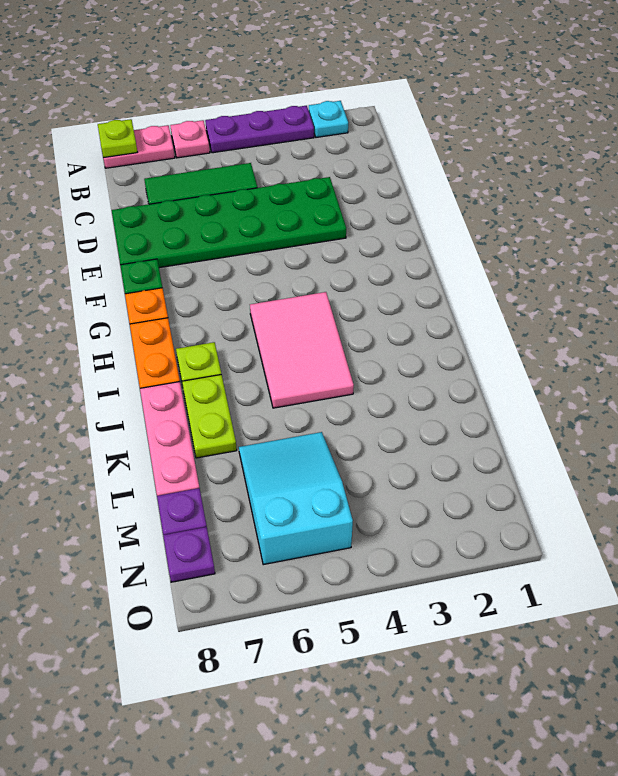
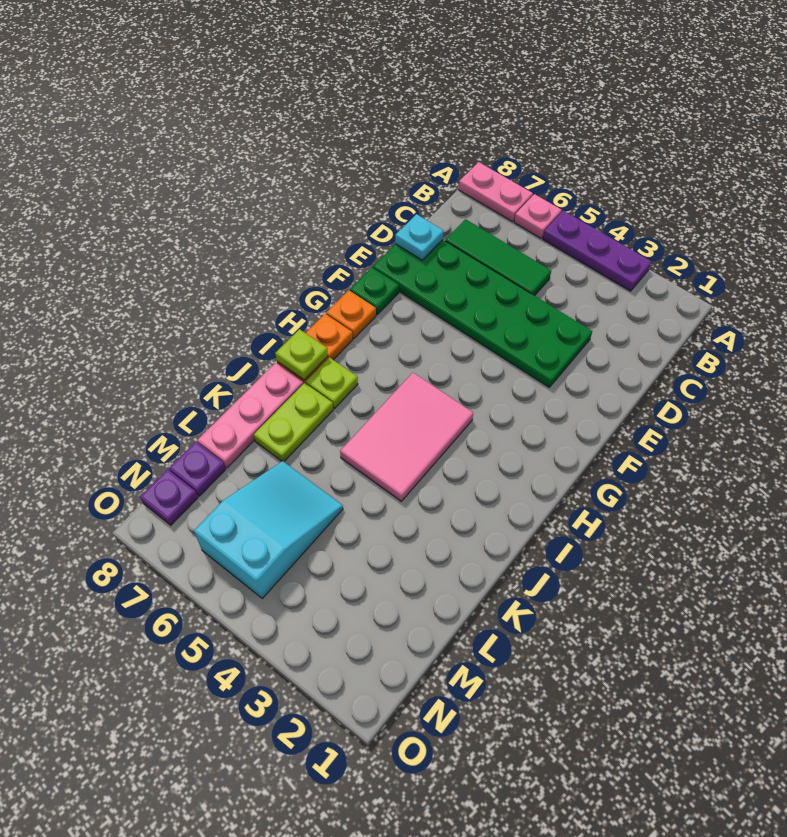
cyan 1x1 plate [309,101,348,137] -> cyan 1x1 plate moved to [395,214,444,260]
lime 1x1 plate [98,119,137,158] -> lime 1x1 plate moved to [275,329,328,380]

